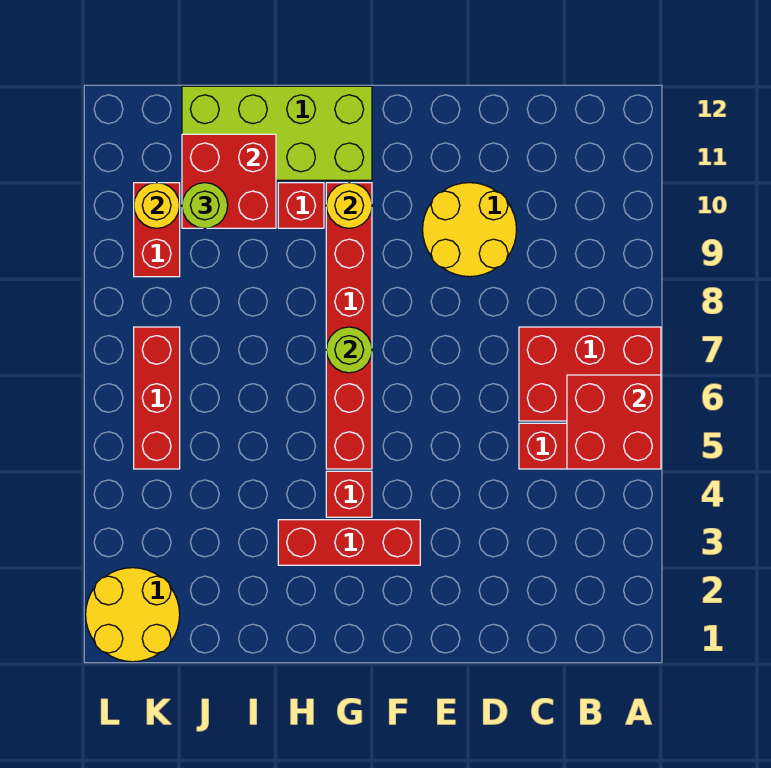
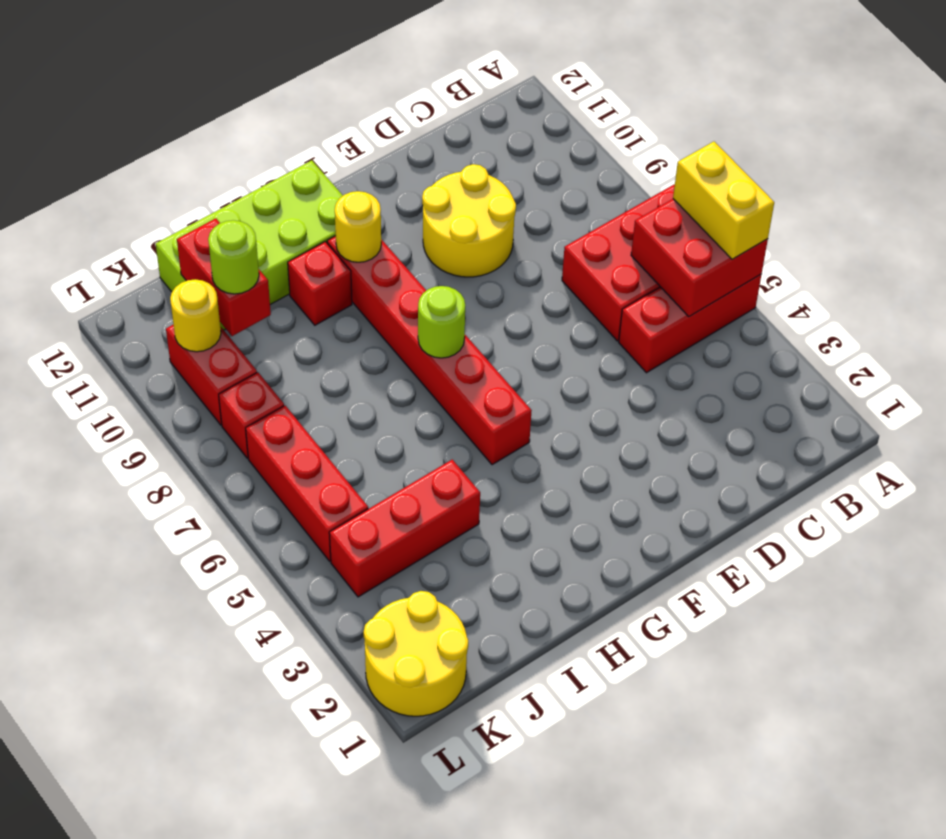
none -> yellow 1x2 brick [673,142,774,259]
red 1x3 brick [278,520,420,565] -> red 1x3 brick moved to [329,460,480,597]
red 1x1 brick [326,471,372,517] -> red 1x1 brick moved to [219,372,284,458]
red 2x2 brick [182,134,276,228] -> red 1x2 brick [177,218,271,336]

